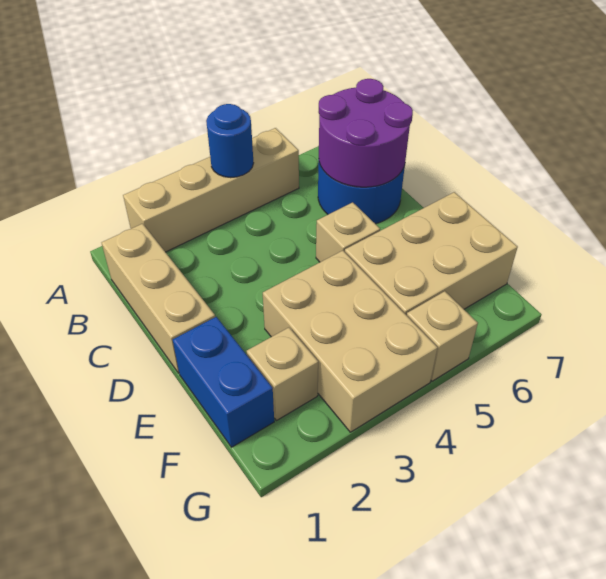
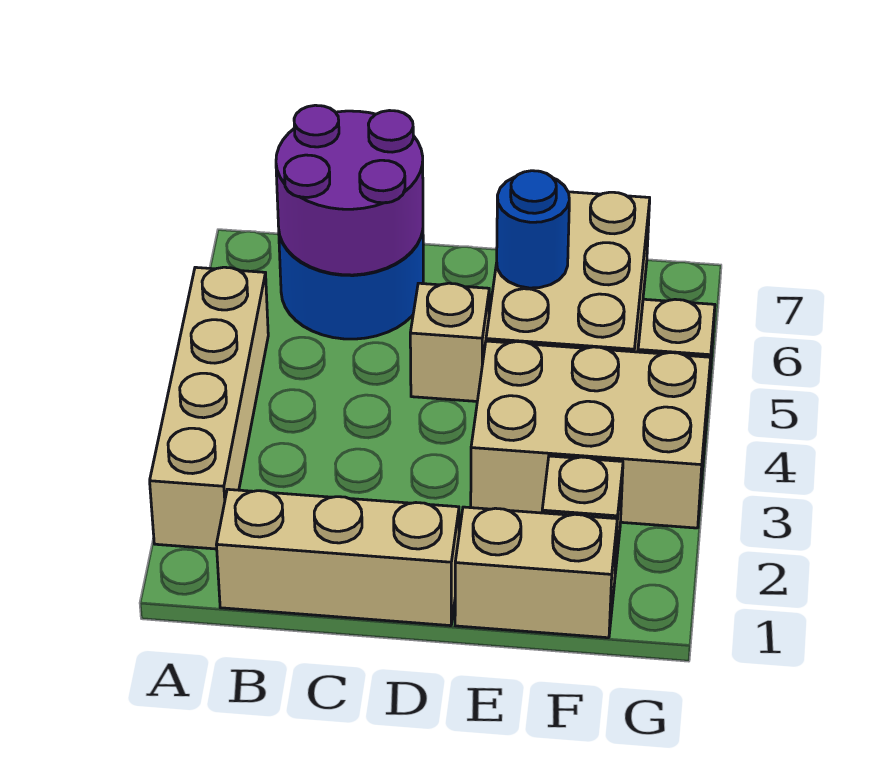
blue 1x1 round brick [206,104,253,178] -> blue 1x1 round brick moved to [497,171,569,288]
blue 1x2 brick [173,317,274,447] -> tan 1x2 brick [455,507,617,638]

